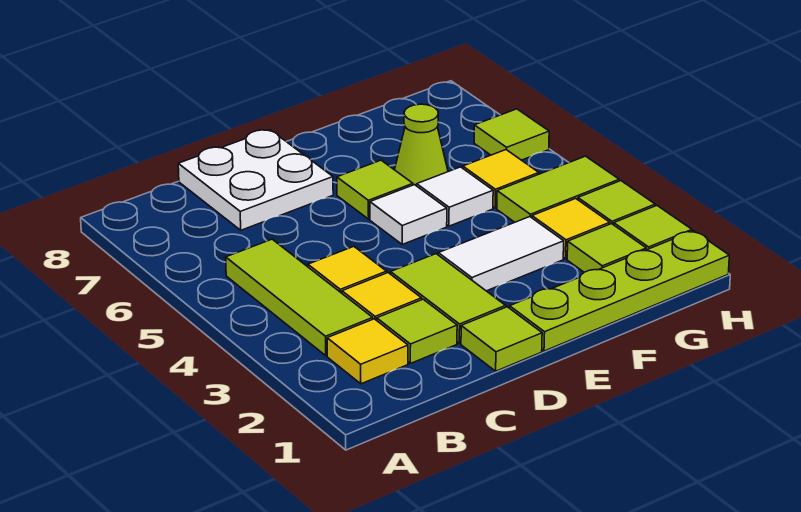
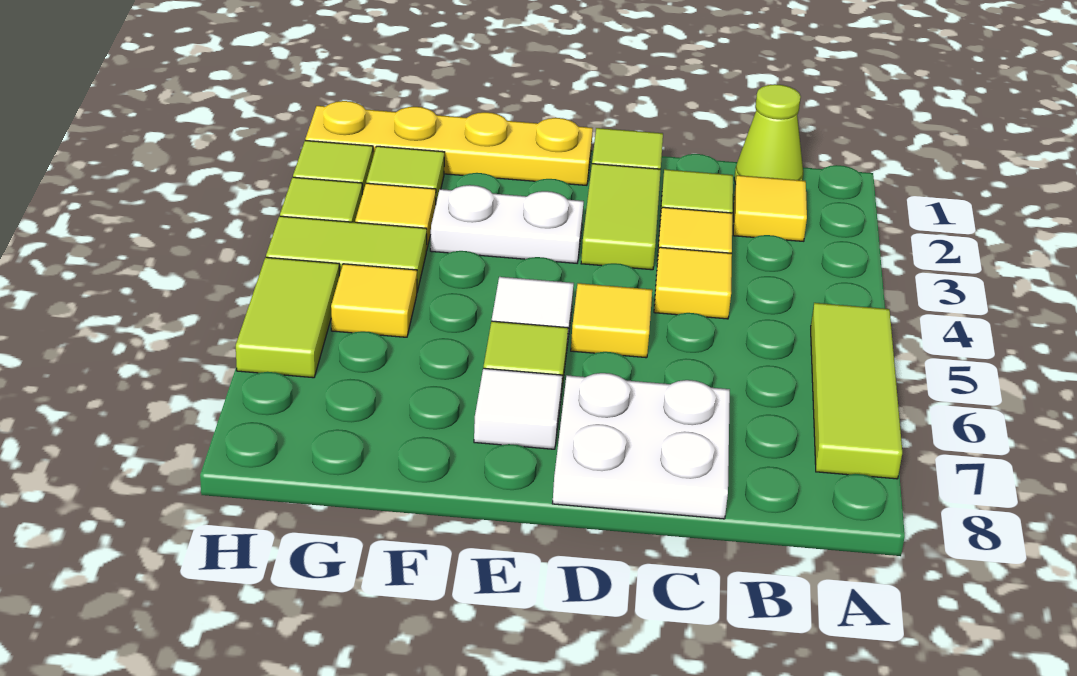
lime 1x3 tile [226,239,373,356] -> lime 1x3 tile moved to [811,303,902,479]
none -> yellow 1x1 tile [571,283,652,358]
lime 1x4 plate [510,231,729,351] -> yellow 1x4 plate [305,101,593,185]
white 1x2 tile [438,217,564,291] -> white 1x2 plate [430,185,584,263]
white 1x1 tile [417,167,493,226] -> white 1x1 tile moved to [474,368,562,449]
lime 1x1 cone [395,104,448,186] -> lime 1x1 cone moved to [734,84,803,184]
lime 1x1 tile [474,109,549,160] -> lime 1x2 tile [236,257,339,378]

